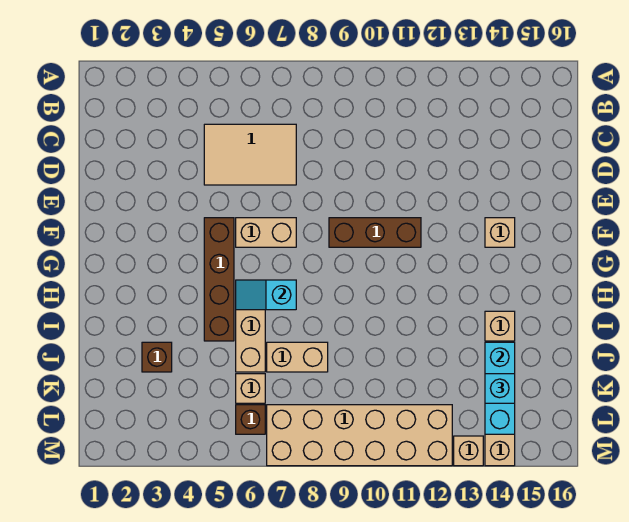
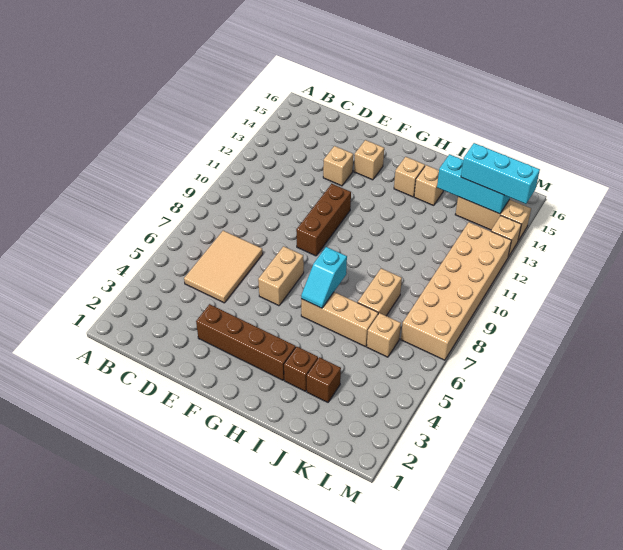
none -> tan 1x1 brick [323,146,353,186]
brown 1x4 brick [204,218,234,341] -> brown 1x4 brick moved to [196,304,296,380]
none -> tan 1x1 brick [394,157,425,197]
cyan 1x1 brick [485,374,515,403] -> cyan 1x3 brick [461,143,540,204]
brown 1x1 brick [236,405,265,434] -> brown 1x1 brick moved to [284,347,318,391]

